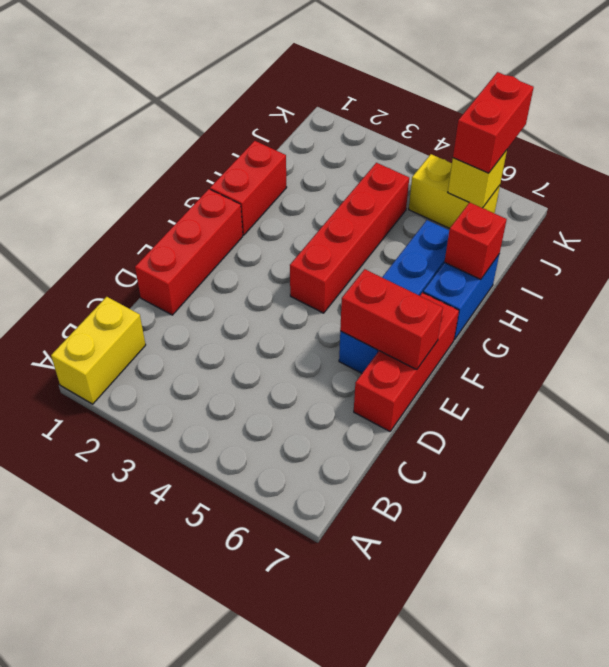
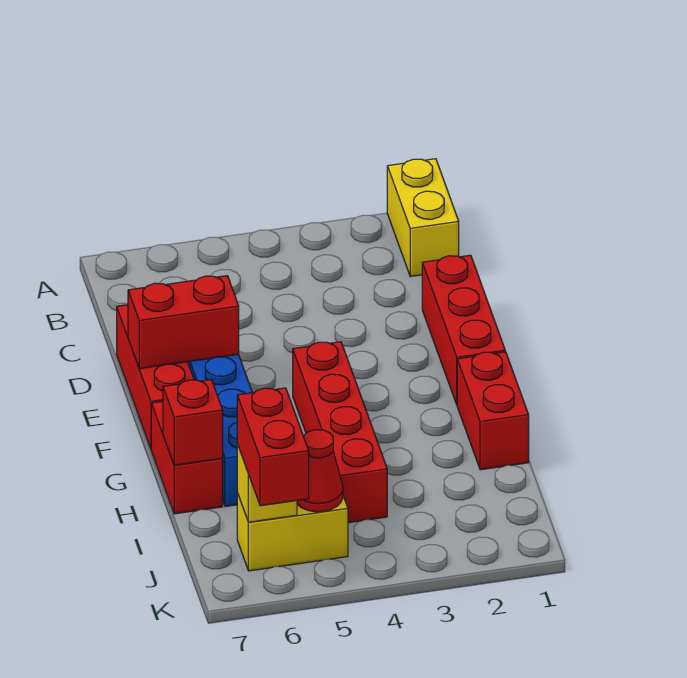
blue 1x2 brick [423,255,499,340] -> red 1x2 brick [151,401,223,514]
none -> red 1x1 cone [297,430,343,512]

